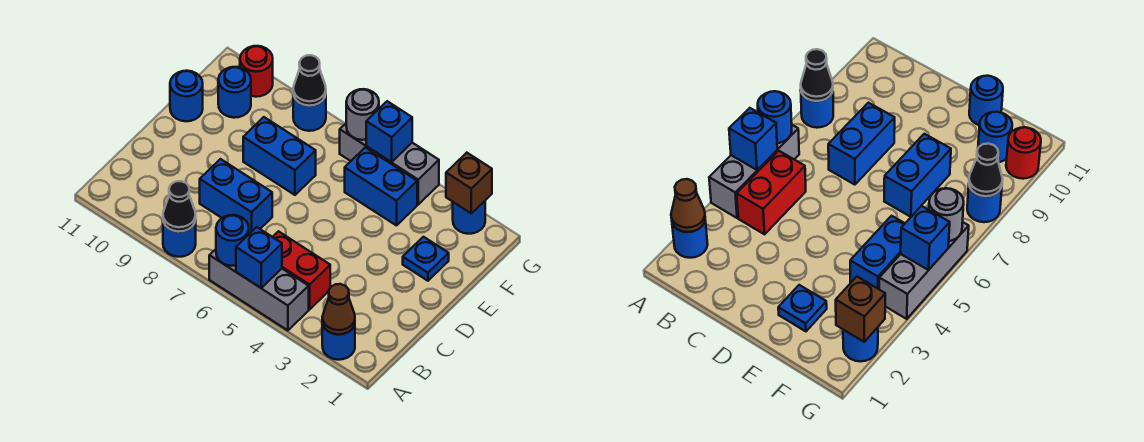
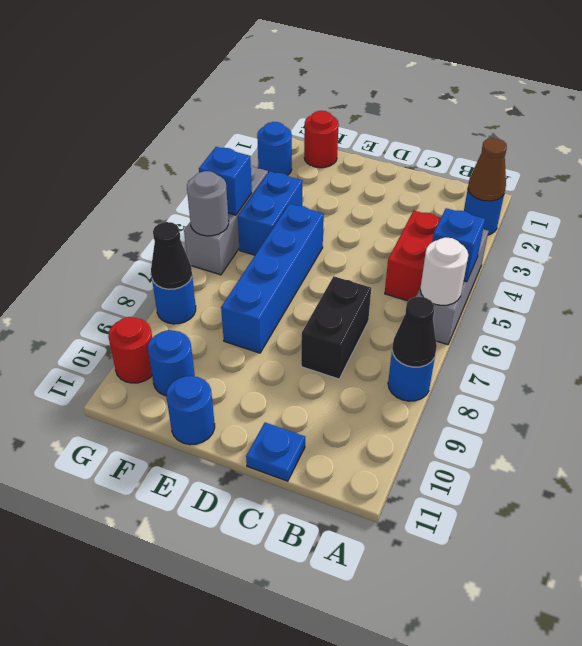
blue 1x1 round brick [216,215,249,266] -> white 1x1 round brick [420,237,468,305]
blue 1x2 brick [200,159,272,234] -> black 1x2 brick [301,276,371,379]
blue 1x1 plate [403,237,449,281] -> blue 1x1 plate moved to [246,423,305,481]
blue 1x2 brick [243,117,316,195] -> blue 1x4 brick [221,204,324,353]
none -> red 1x1 round brick [304,111,339,168]
brown 1x1 brick [446,153,492,213] -> none

